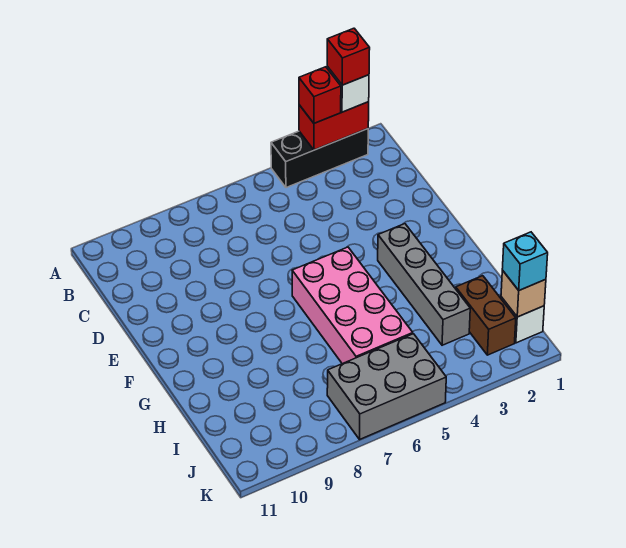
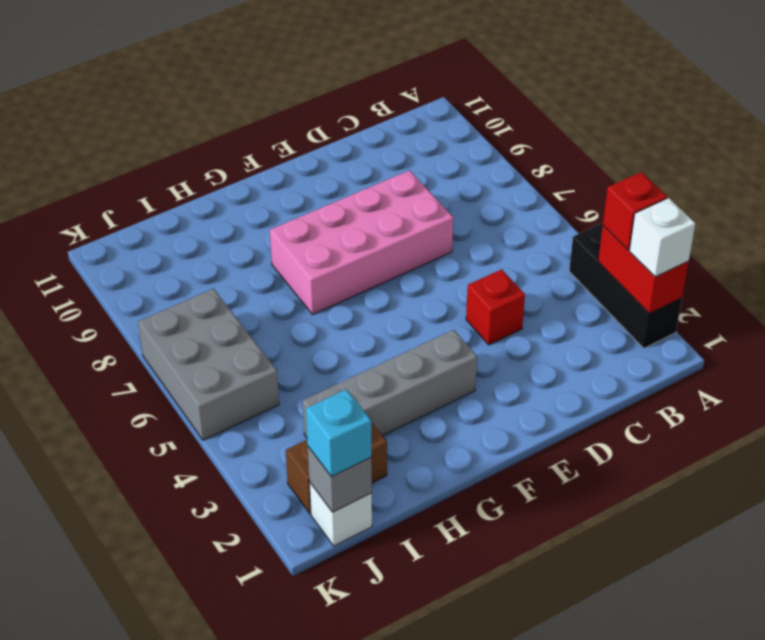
red 1x1 brick [327,28,370,85] -> red 1x1 brick moved to [466,269,525,345]
pink 2x4 brick [292,247,413,364] -> pink 2x4 brick moved to [270,170,453,314]
tan 1x1 brick [501,270,546,317] -> grey 1x1 brick [308,447,372,512]

